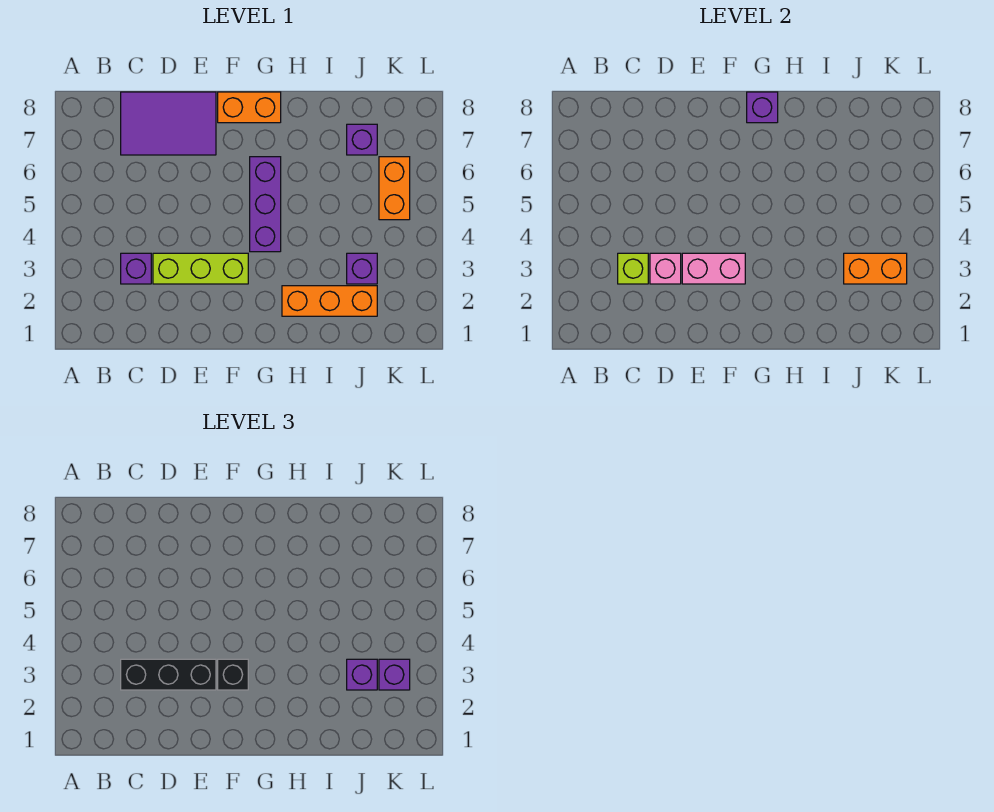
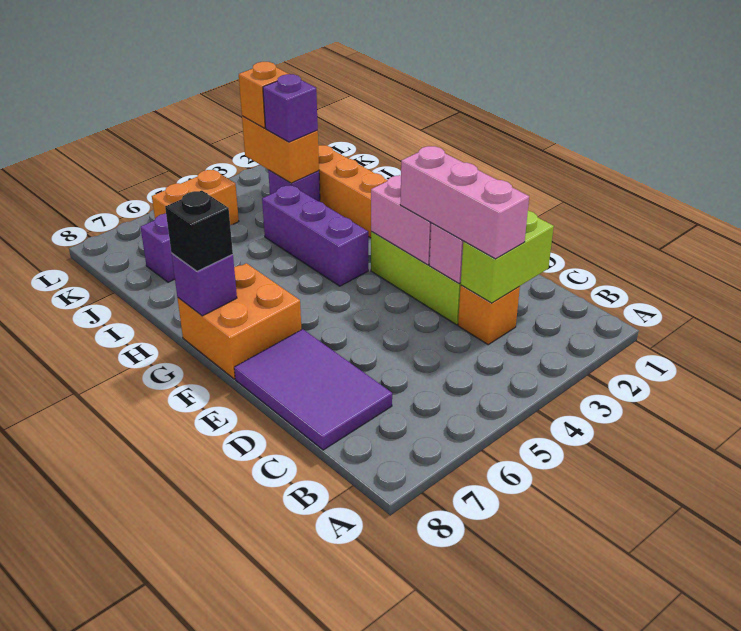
purple 1x1 brick [121,253,151,284] -> orange 1x1 brick [458,285,520,345]
lime 1x1 brick [618,253,648,284] -> lime 1x2 brick [461,211,554,303]
black 1x3 brick [121,659,216,690] -> pink 1x3 brick [400,146,529,259]
black 1x1 brick [218,659,248,690] -> black 1x1 brick moved to [165,191,233,271]
orange 1x2 brick [218,92,281,123] -> orange 2x2 brick [178,263,301,379]
purple 1x3 brick [250,157,281,252] -> purple 1x3 brick turned to [262,185,368,286]
purple 1x1 brick [379,659,410,690] -> orange 1x1 brick [239,62,288,128]

